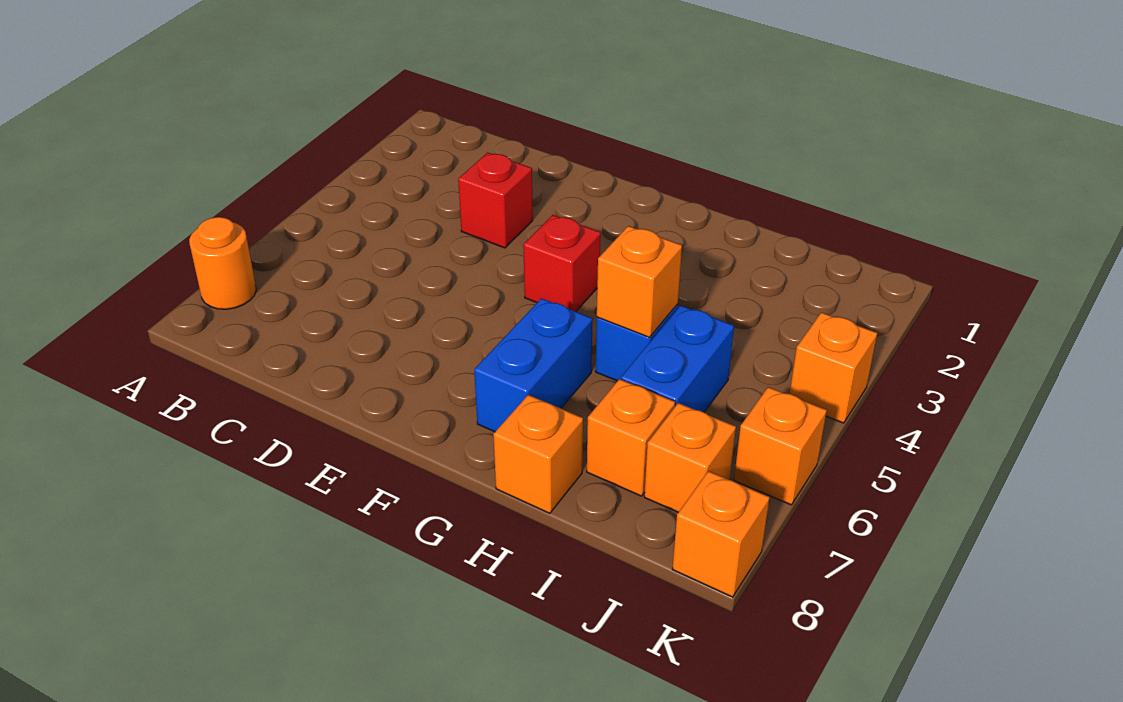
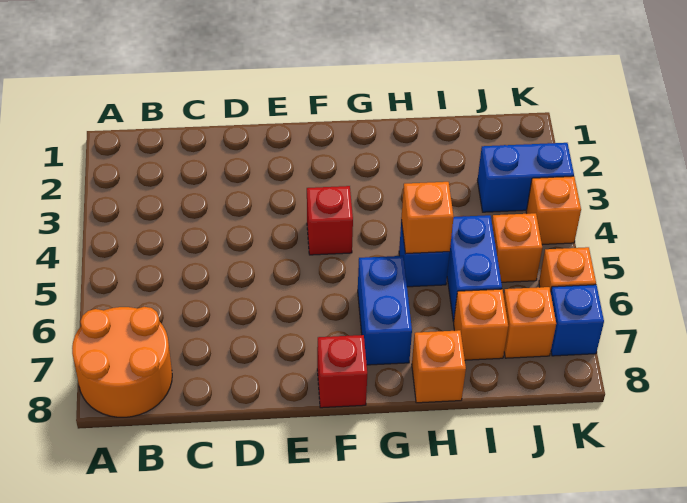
orange 1x1 round brick [189,217,256,309] -> orange 2x2 round brick [72,307,172,417]
red 1x1 brick [458,153,533,248] -> red 1x1 brick moved to [317,335,367,408]
none -> blue 1x2 brick [477,143,574,212]
none -> blue 1x1 brick [551,285,604,356]
orange 1x1 brick [672,471,770,597] -> orange 1x1 brick moved to [492,213,542,282]

